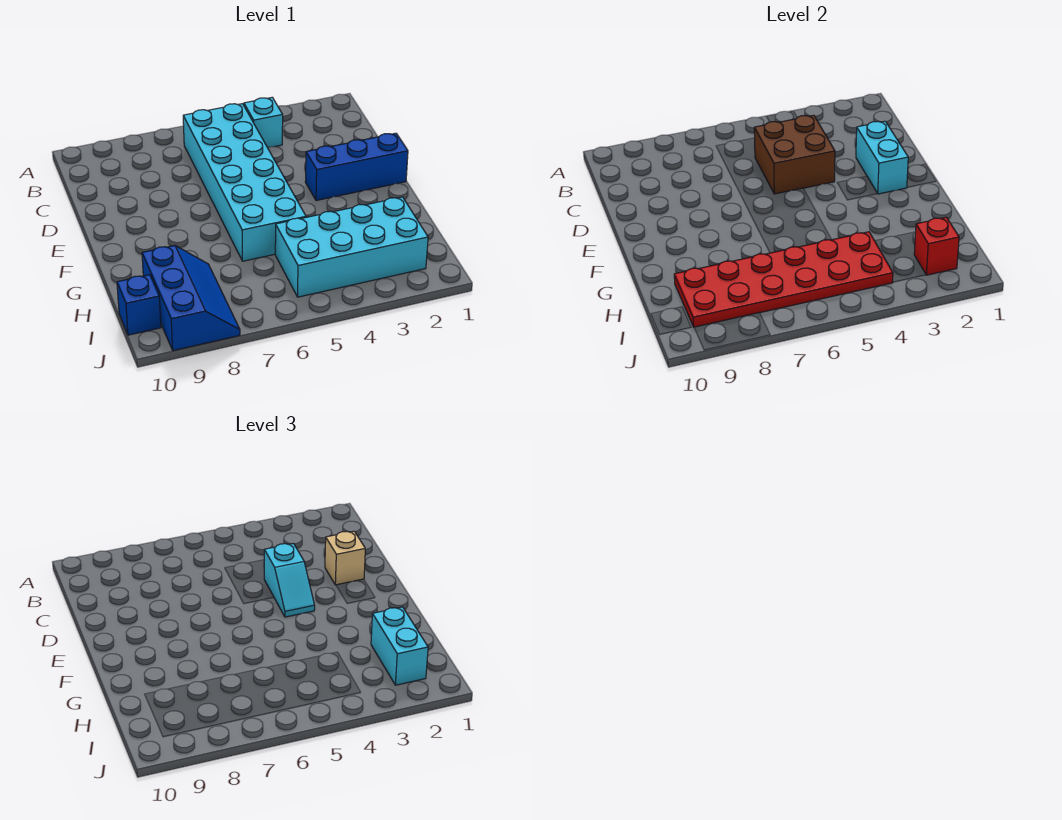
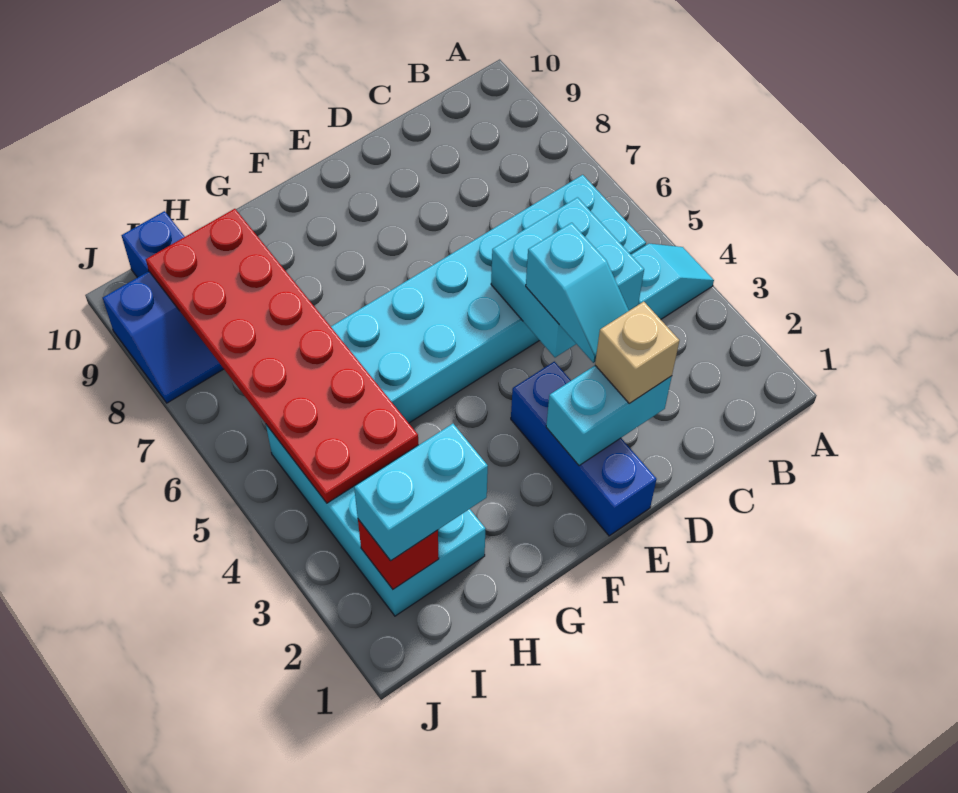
brown 2x2 brick [754,115,835,194] -> cyan 2x2 brick [491,197,644,357]
cyan 1x2 slope [264,543,315,617] -> cyan 1x2 slope turned to [526,223,629,363]

